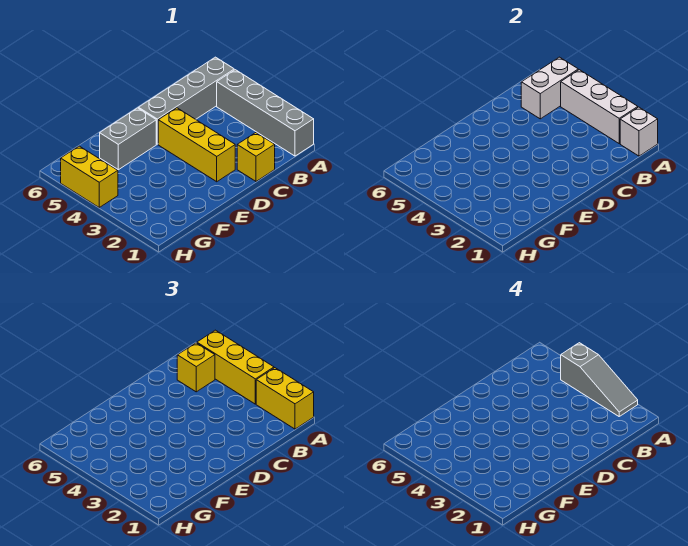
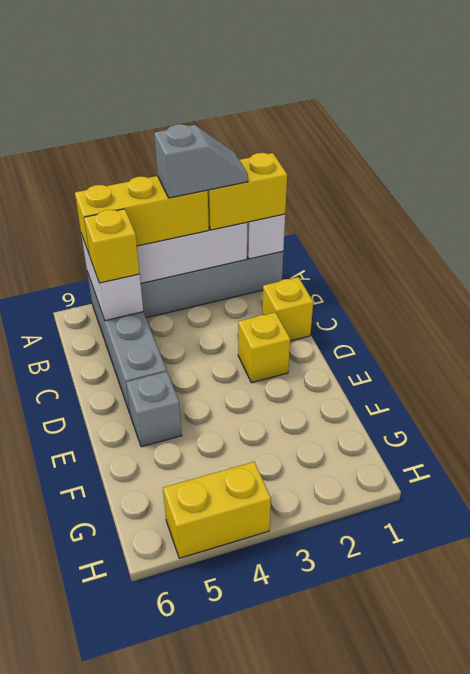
grey 1x3 slope [561,343,638,416] -> grey 1x2 slope [154,124,248,198]
yellow 1x3 brick [158,108,235,182] -> yellow 1x1 brick [238,312,290,383]
grey 1x2 brick [100,108,156,170] -> grey 1x1 brick [126,372,182,447]

